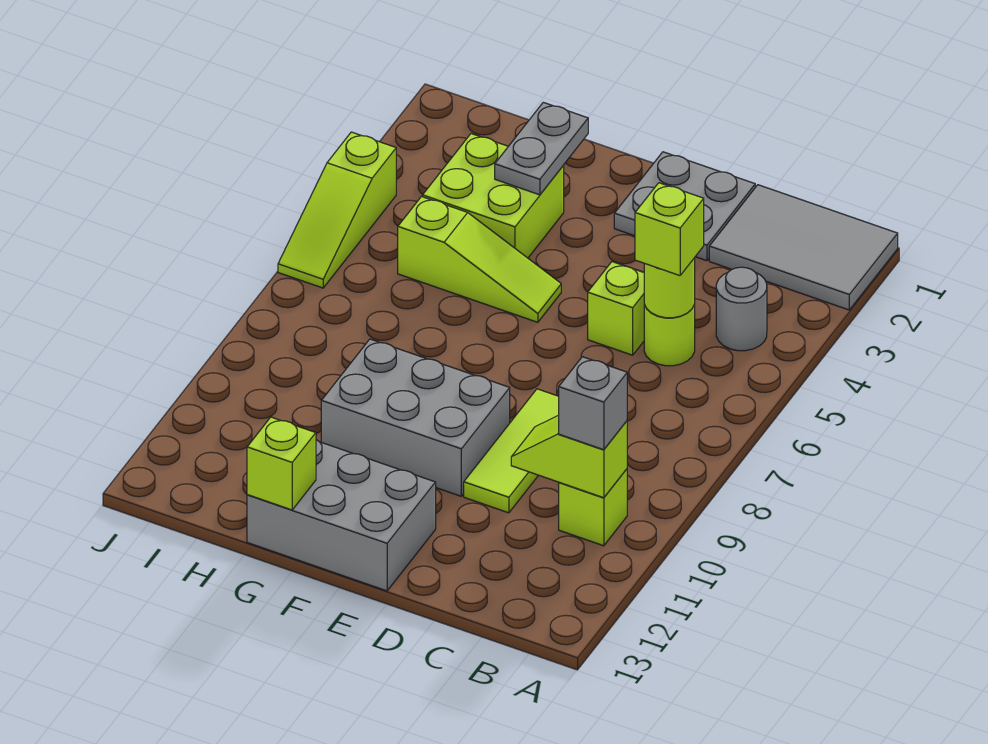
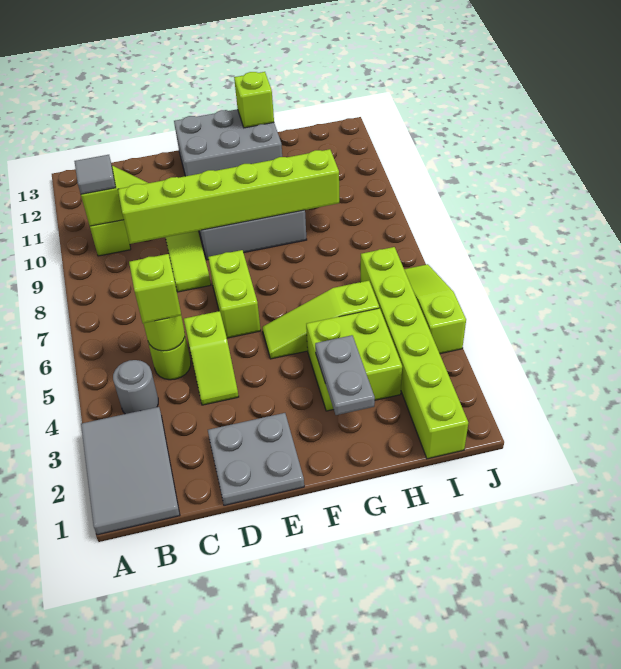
grey 2x3 tile [709,185,898,310] -> grey 2x3 tile turned to [81,407,180,535]
grey 1x1 brick [559,357,627,450] -> grey 1x1 tile [74,155,116,194]
none -> lime 1x6 brick [118,149,339,244]
none -> lime 1x2 brick [208,250,261,338]
none -> lime 1x6 brick [360,247,468,459]

